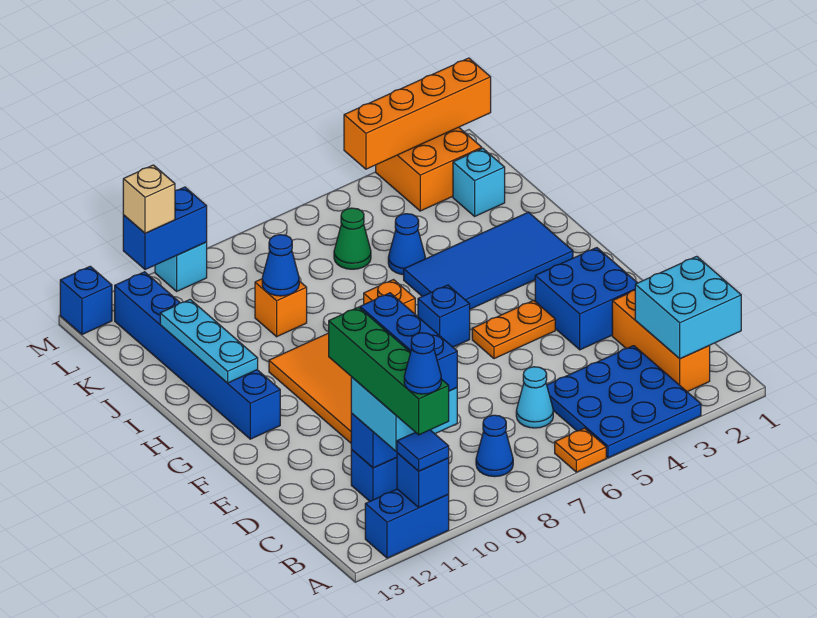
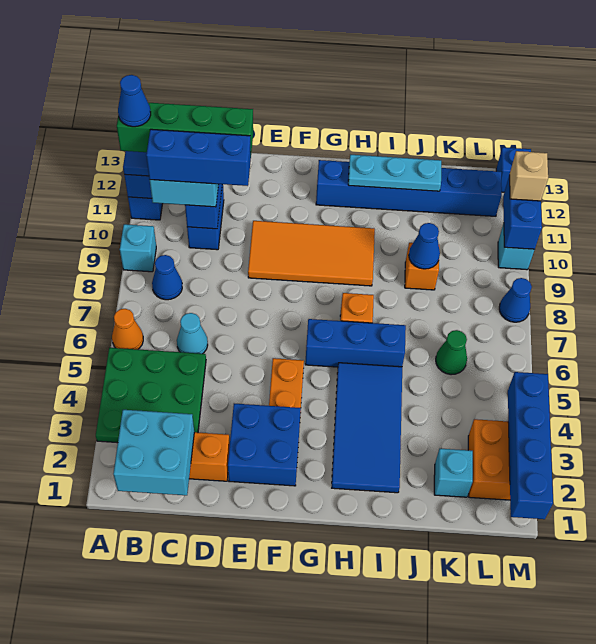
blue 3x3 plate [547,346,701,458] -> green 3x3 plate [96,348,206,443]
orange 1x1 plate [555,428,606,472] -> orange 1x1 cone [112,309,143,349]
none -> cyan 1x1 brick [120,224,156,272]
blue 1x1 brick [418,285,470,347] -> blue 1x3 brick [305,319,406,367]
blue 1x1 cone [388,214,425,275] -> blue 1x1 cone moved to [499,278,532,322]
orange 1x4 brick [344,58,491,169] -> blue 1x4 brick [508,372,553,519]

